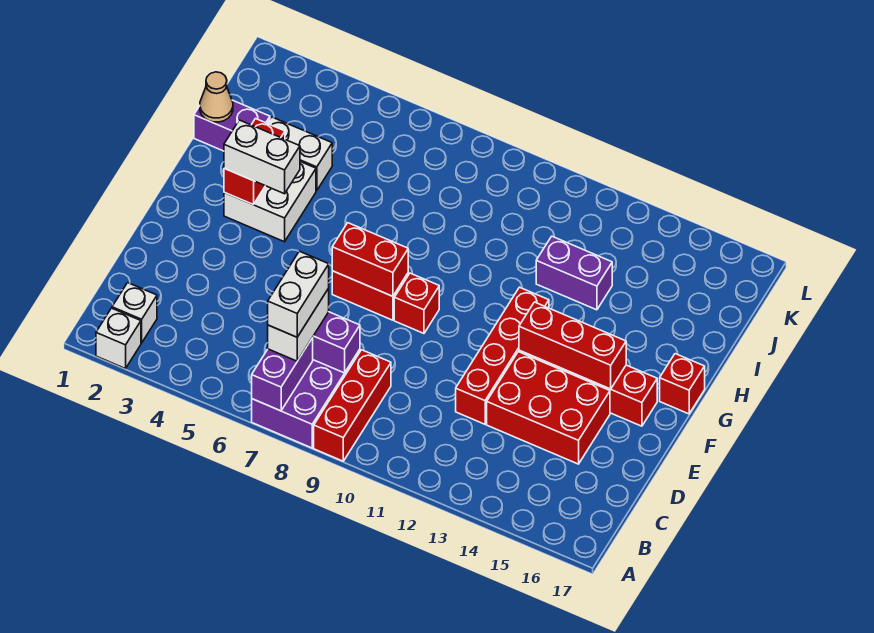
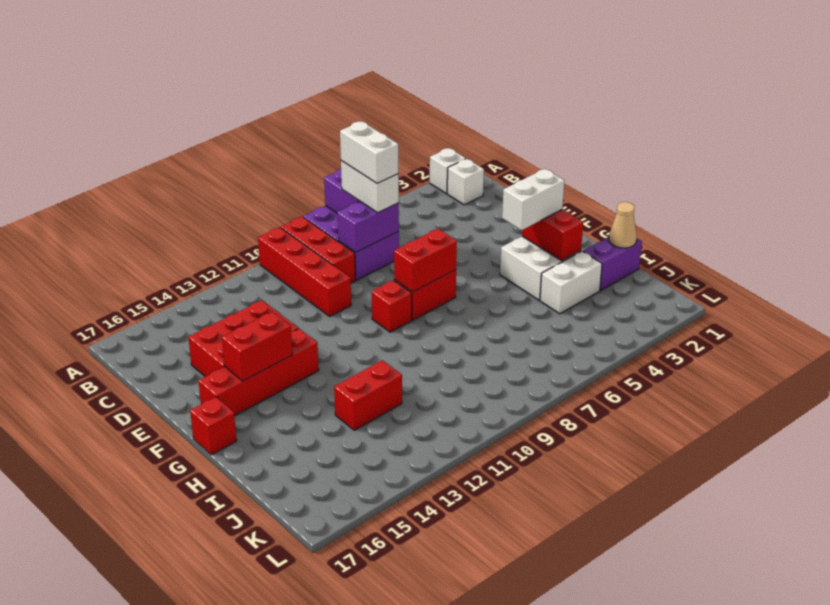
red 1x4 brick [456,287,549,424] -> red 1x4 brick moved to [258,227,351,316]
red 1x3 brick [519,302,626,389] -> red 1x2 brick [222,312,292,381]
purple 1x2 brick [536,236,612,310] -> red 1x2 brick [334,360,402,430]

